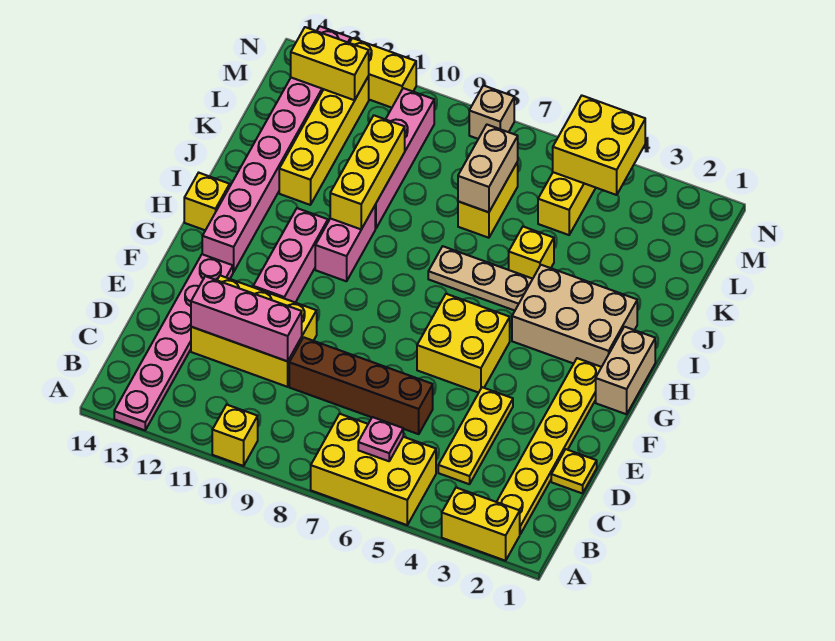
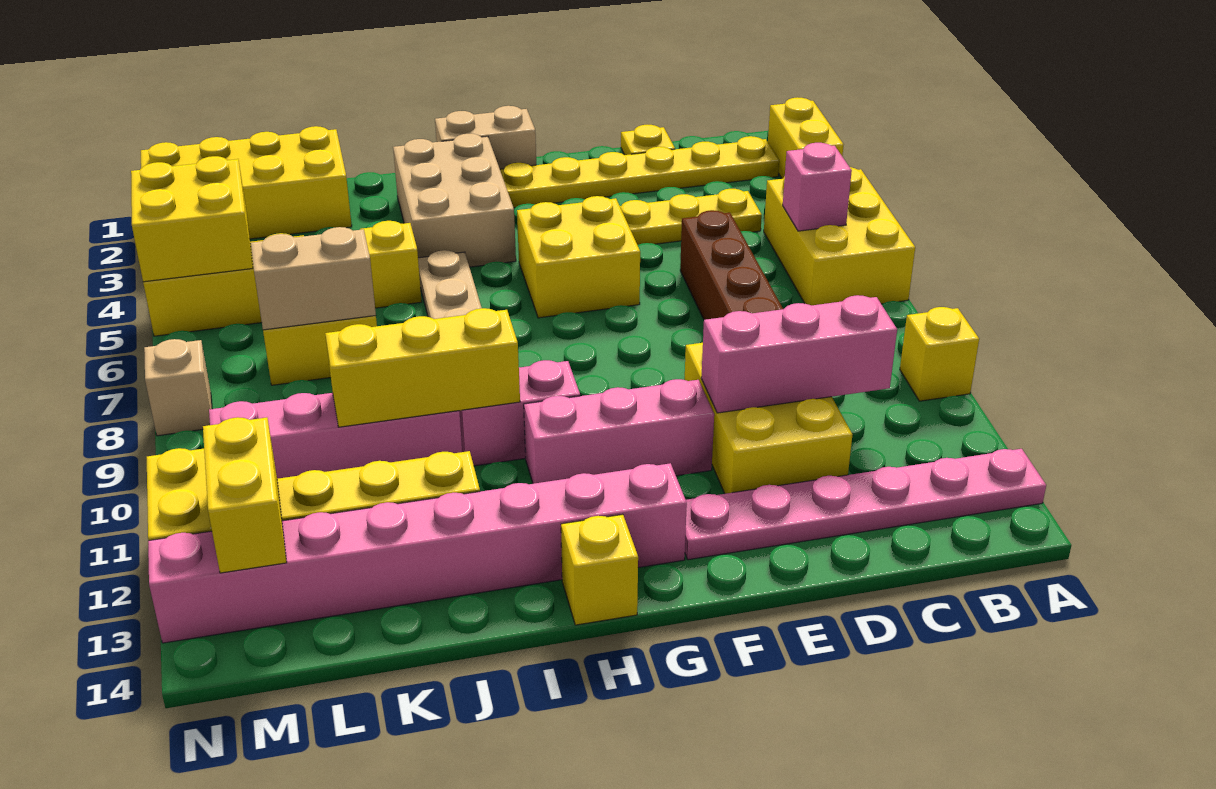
pink 1x1 plate [358,417,403,461] -> pink 1x1 brick [783,143,852,231]
pink 1x3 brick [191,276,302,361] -> pink 1x3 brick turned to [701,295,897,413]
none -> yellow 2x4 brick [141,126,352,239]

